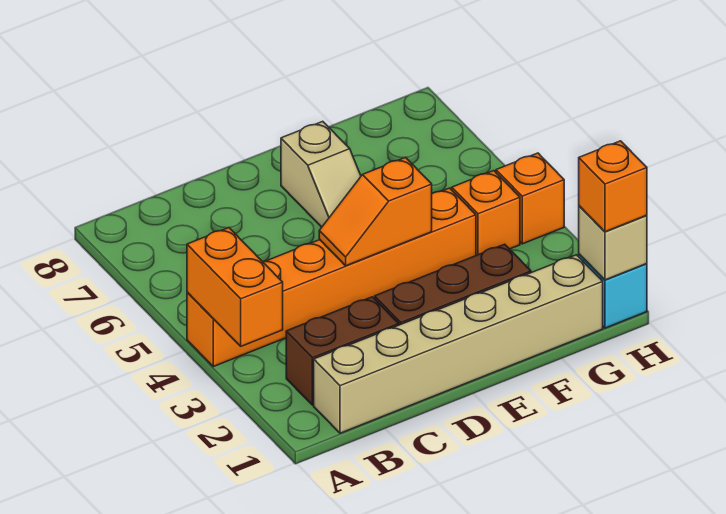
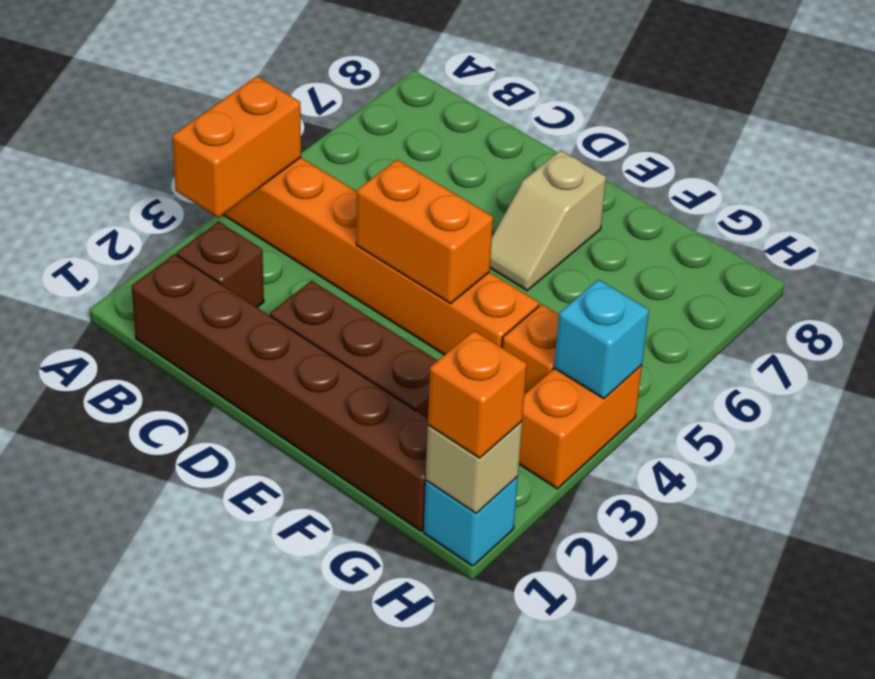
tan 1x6 brick [314,255,603,433] -> brown 1x6 brick [132,254,428,531]
brown 1x2 brick [286,297,399,405] -> brown 1x1 brick [177,222,264,307]
orange 1x2 slope [319,157,432,266] -> orange 1x2 brick [356,160,493,304]
orange 1x1 brick [496,153,564,244] -> orange 1x2 brick [519,365,642,489]
none -> cyan 1x1 brick [554,280,649,399]

